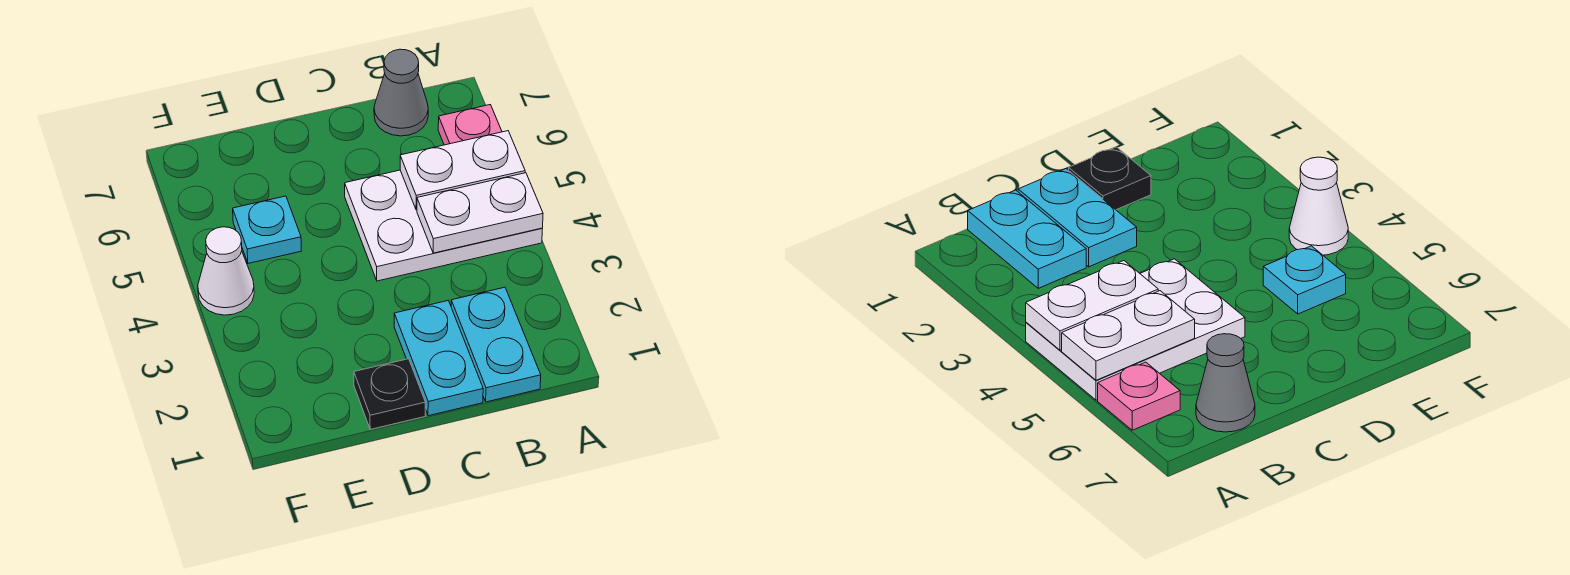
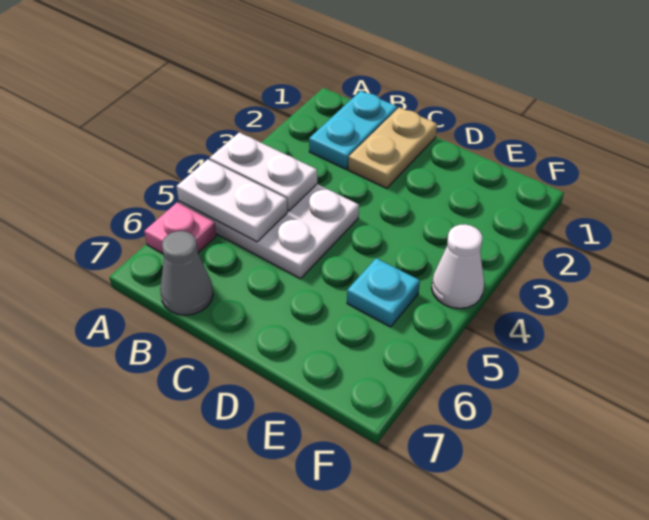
cyan 1x2 plate [394,301,483,416] -> tan 1x2 plate [348,107,437,188]
black 1x1 plate [354,359,425,429] -> none

